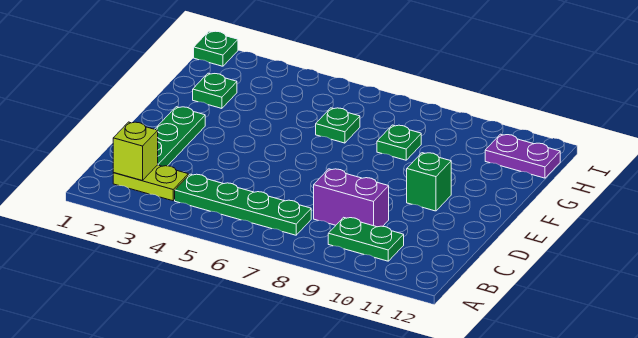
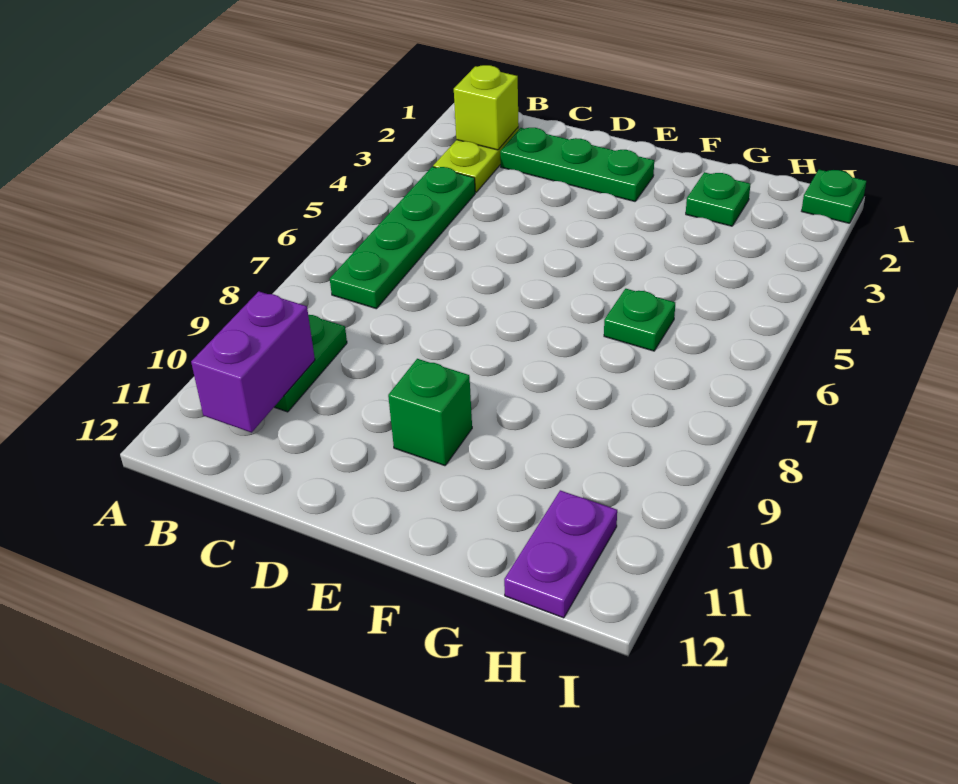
purple 1x2 brick [314,169,389,227] -> purple 1x2 brick moved to [191,291,315,433]
green 1x1 plate [377,125,421,160] -> none

